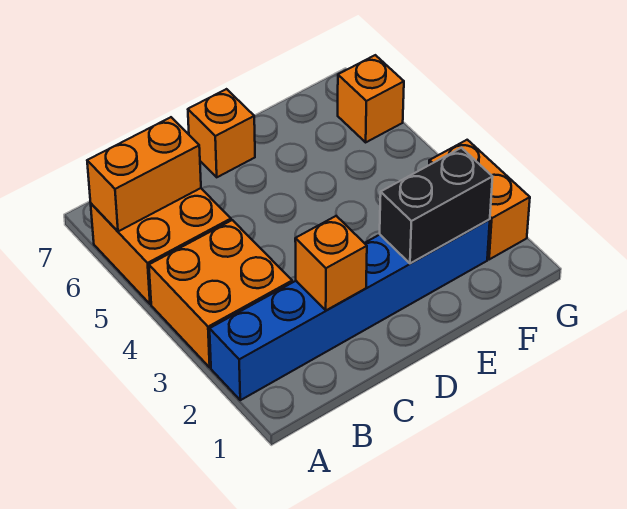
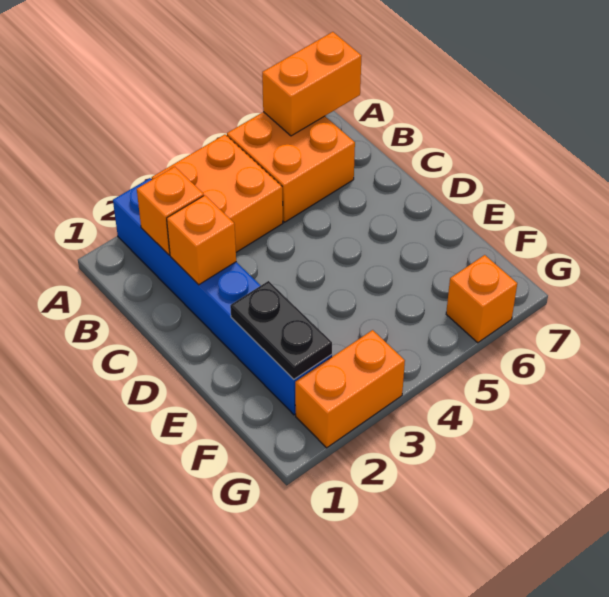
orange 1x2 brick [87,117,201,231] -> orange 1x2 brick turned to [262,32,361,136]
orange 1x1 brick [188,89,255,177] -> orange 1x1 brick moved to [137,167,204,255]
black 1x2 brick [380,148,493,264] -> black 1x2 plate [230,281,332,379]

